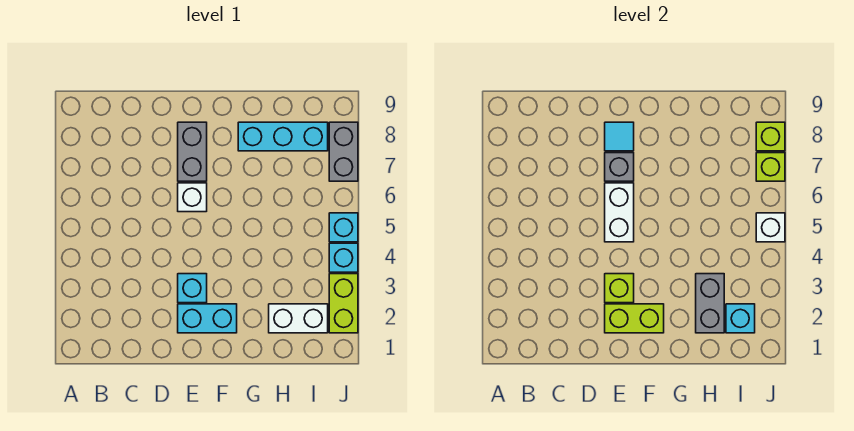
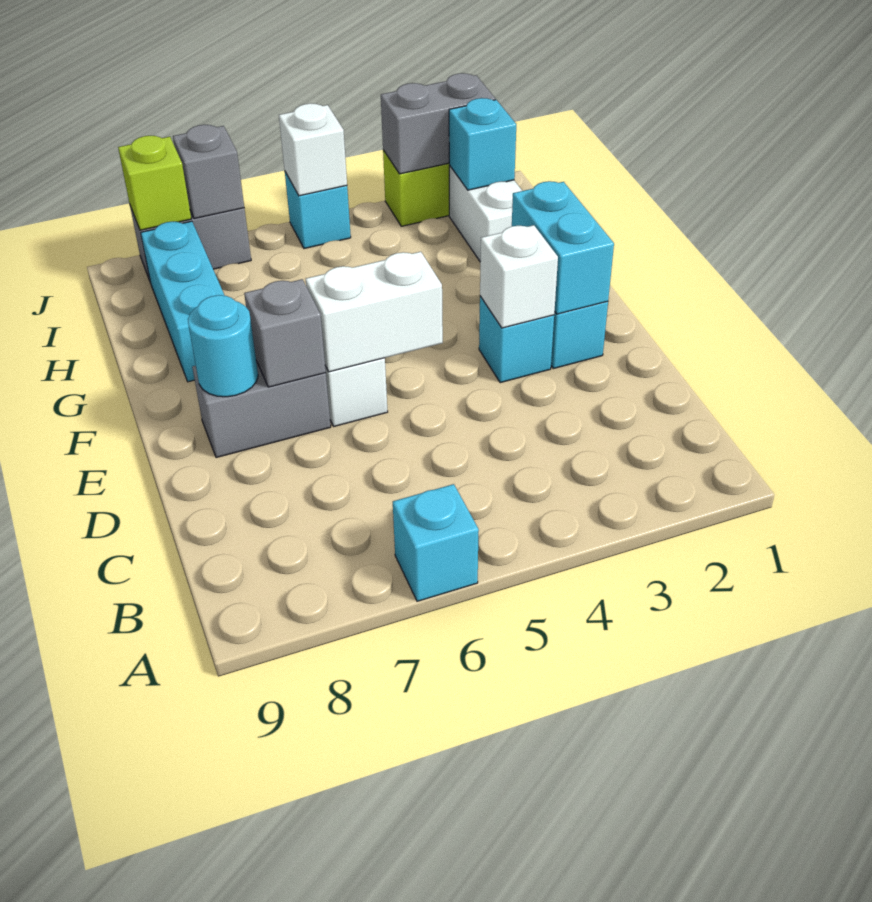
lime 1x2 brick [605,304,664,333] -> cyan 1x2 brick [512,181,614,314]
lime 1x1 brick [605,274,634,303] -> white 1x1 brick [480,225,558,328]
cyan 1x1 tile [605,122,634,151] -> cyan 1x1 round brick [188,295,258,397]
grey 1x2 brick [696,274,724,333] -> grey 1x2 brick moved to [381,73,495,174]
cyan 1x1 brick [329,243,358,272] -> cyan 1x1 brick moved to [393,484,479,601]
lime 1x1 brick [756,153,785,181] -> grey 1x1 brick [173,125,244,219]

